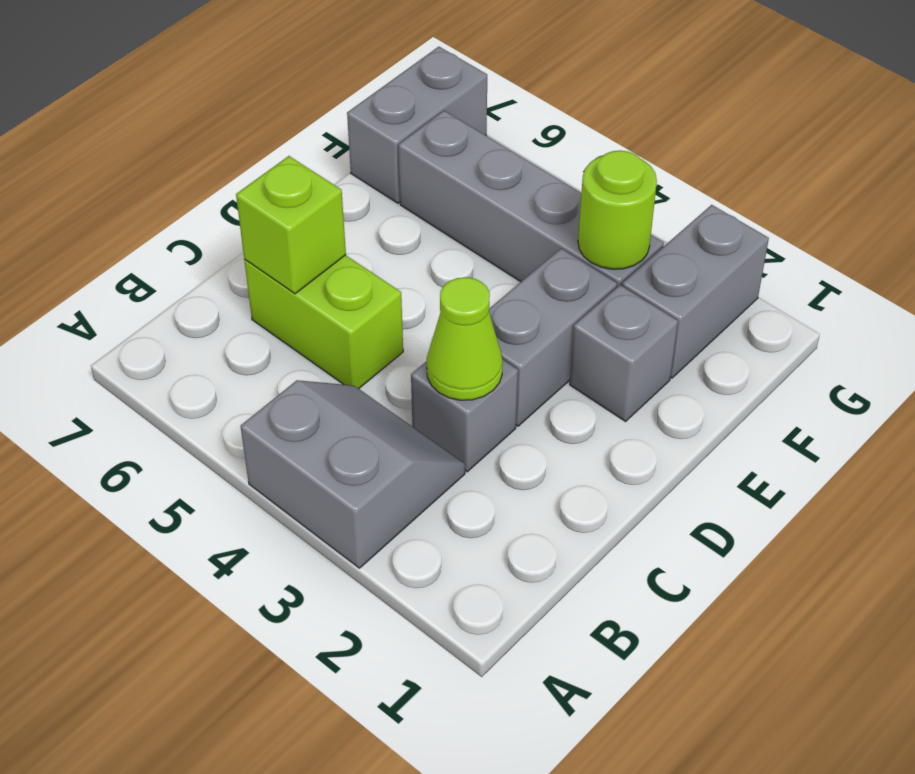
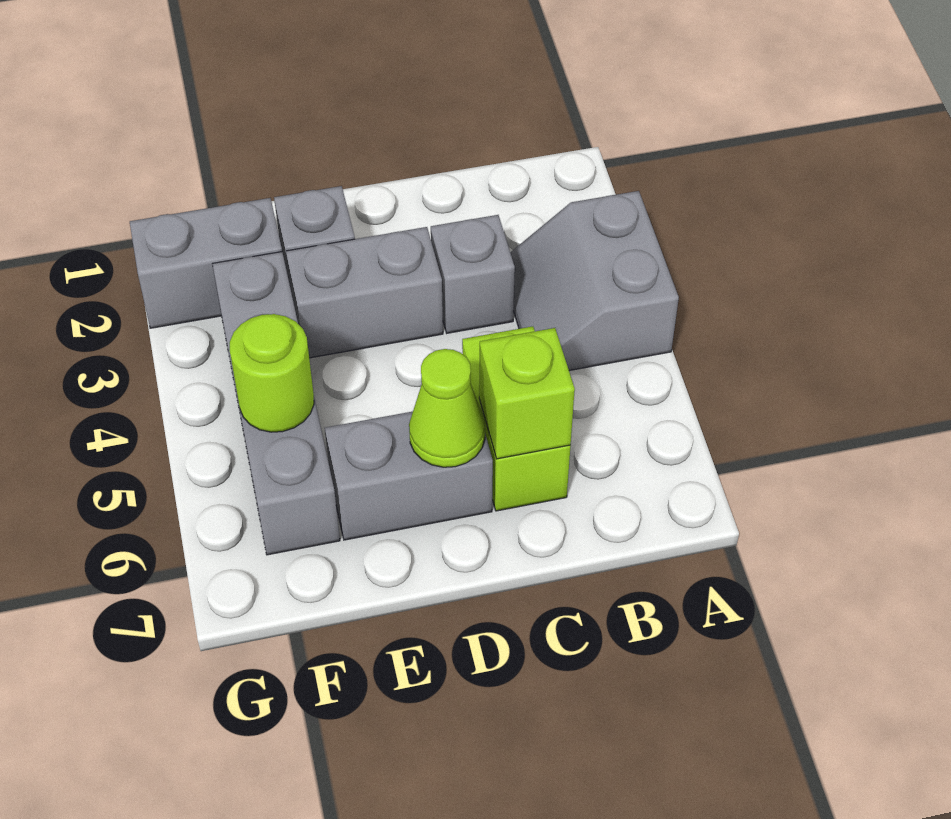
lime 1x1 cone [427,277,503,400] -> lime 1x1 cone moved to [409,349,485,467]
lime 1x1 round brick [578,150,657,269] -> lime 1x1 round brick moved to [230,314,314,432]
grey 1x2 brick [347,47,487,203] -> grey 1x2 brick moved to [325,412,493,540]

